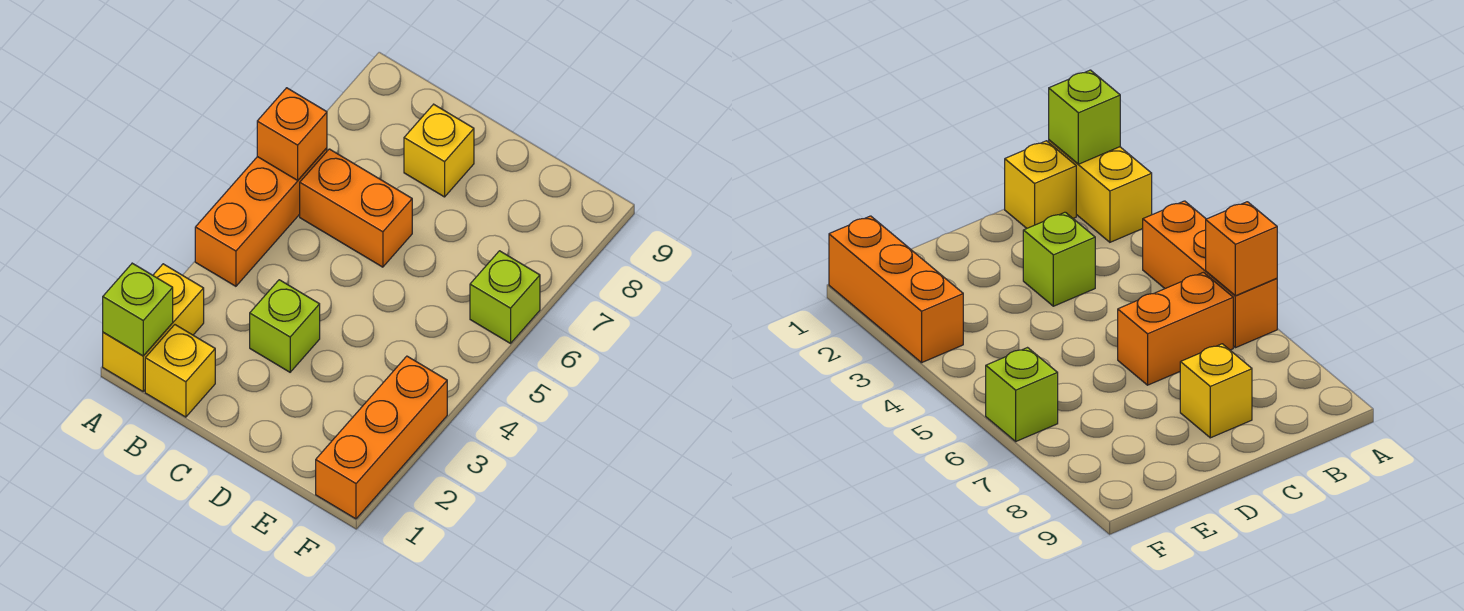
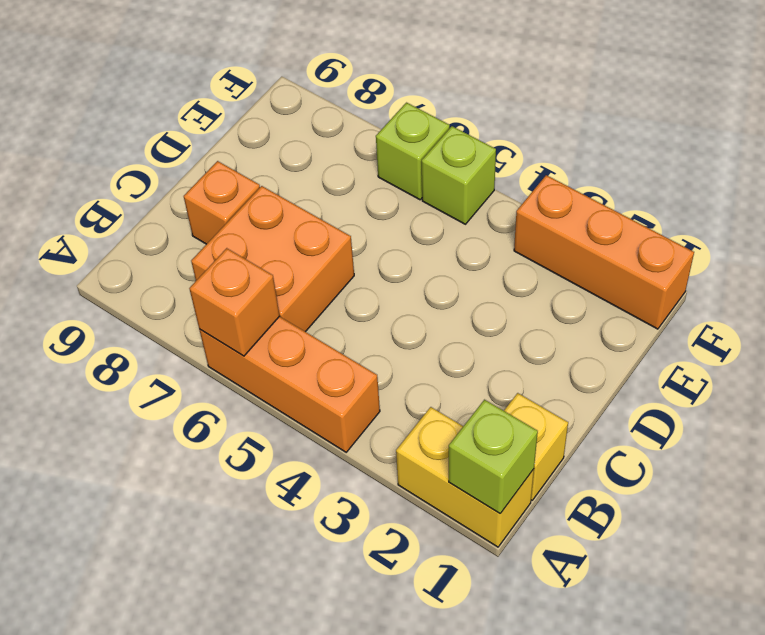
orange 1x2 brick [300,149,412,267] -> orange 2x2 brick [191,186,354,332]
lime 1x1 brick [250,280,320,372] -> lime 1x1 brick moved to [422,126,496,224]
yellow 1x1 brick [404,104,474,197] -> orange 1x1 brick [184,161,260,244]

